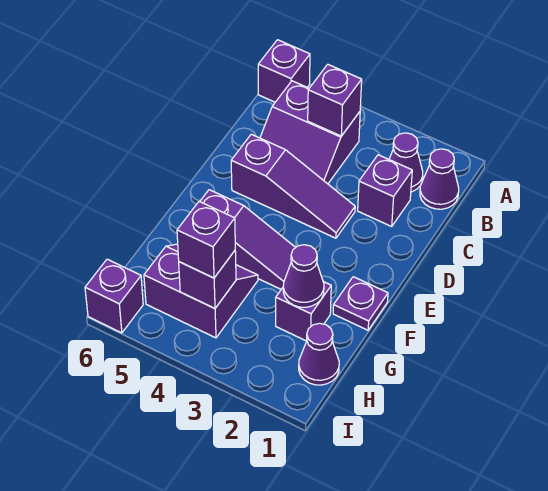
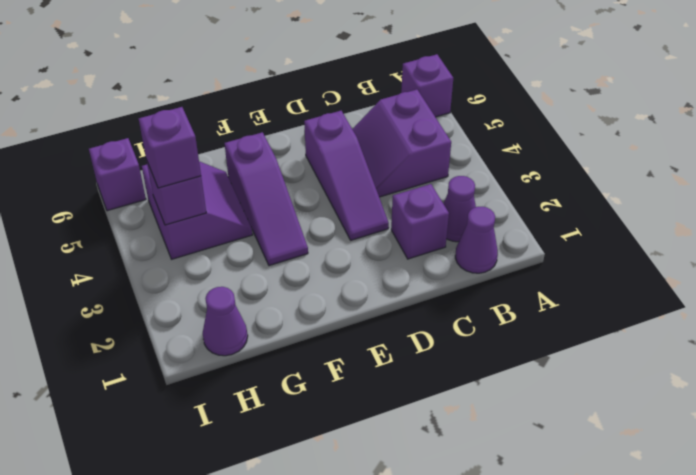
purple 1x1 brick [308,64,362,136] -> none
purple 1x1 plate [333,277,388,330] -> none
purple 1x1 brick [276,282,331,341] -> none
purple 1x1 cone [283,245,324,307] -> none

